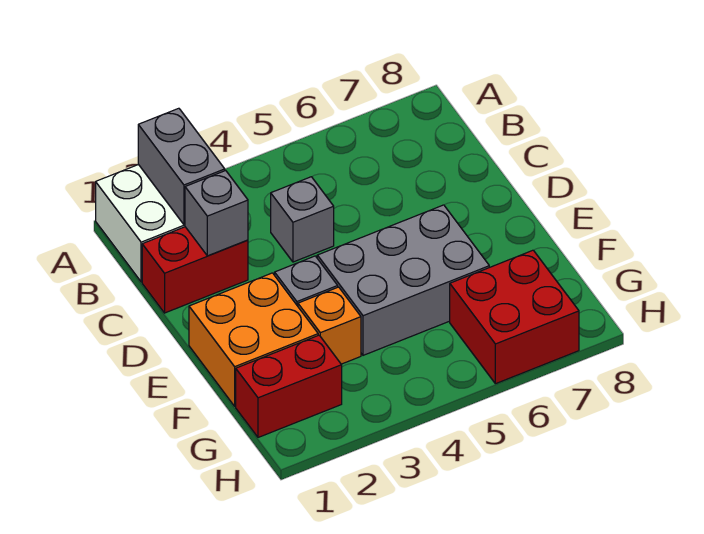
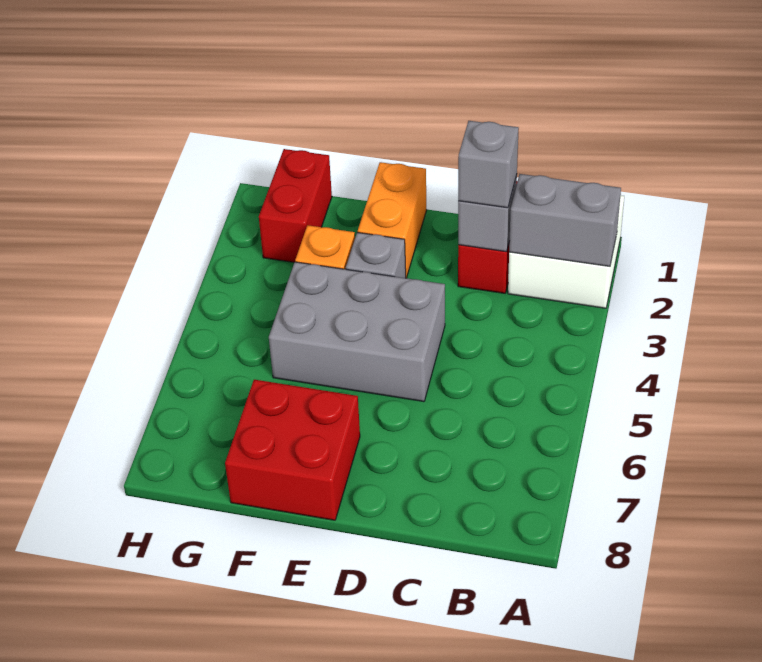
grey 1x1 brick [271,177,334,262] -> grey 1x1 brick moved to [458,121,519,208]
orange 2x2 brick [189,273,318,406] -> orange 1x2 brick [358,162,427,278]
grey 2x3 brick [317,205,489,355] -> grey 2x3 brick turned to [269,262,445,402]
red 2x2 brick [450,250,579,384] -> red 2x2 brick moved to [225,380,360,520]

